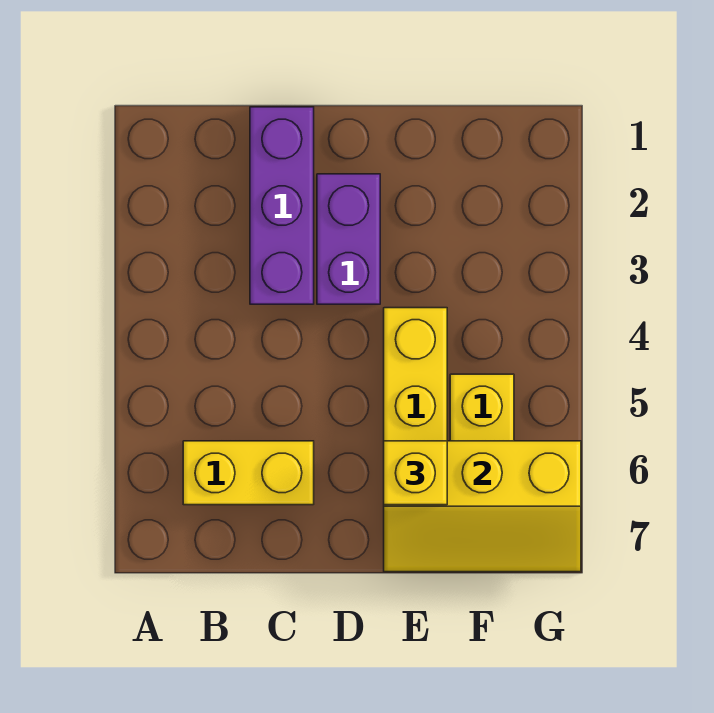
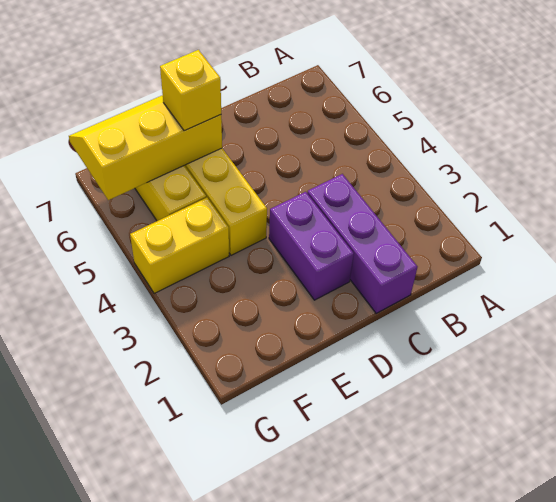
yellow 1x2 brick [183,441,314,505] -> yellow 1x2 brick moved to [130,197,229,294]

